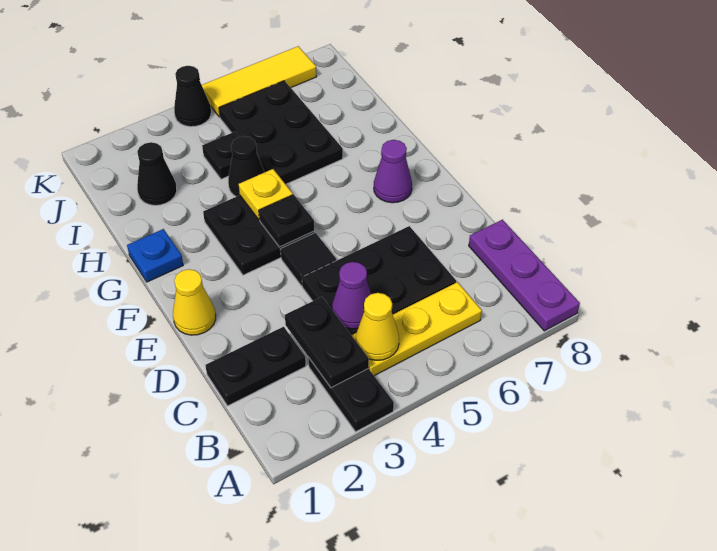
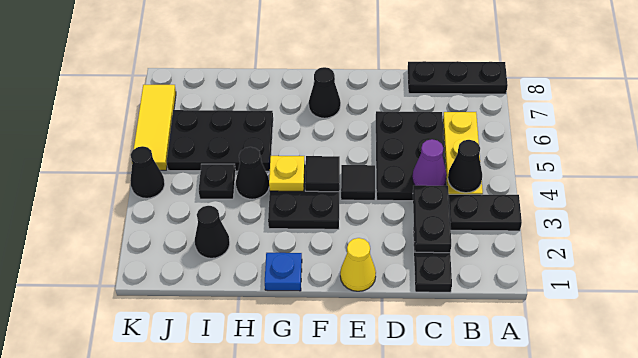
purple 1x3 plate [469,220,580,331] -> black 1x3 plate [408,61,508,94]
black 1x2 plate [285,297,369,388] -> black 1x2 plate turned to [413,185,451,253]
yellow 1x1 cone [356,293,399,360] -> black 1x1 cone [448,140,482,193]
black 1x1 plate [259,195,314,247] -> black 1x1 tile [305,156,340,192]
purple 1x1 cone [374,140,412,203] -> black 1x1 cone [309,67,341,118]

